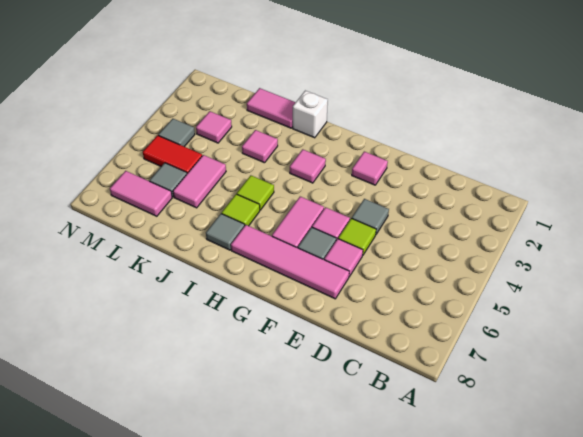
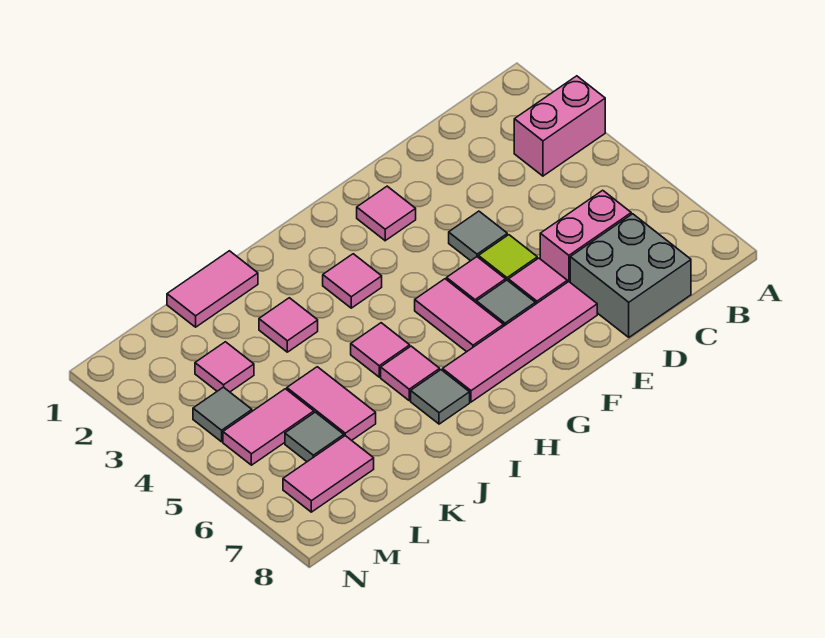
none -> pink 1x2 brick [514,76,605,176]
none -> pink 1x2 brick [540,190,631,282]
none -> grey 2x2 brick [570,214,691,337]
white 1x1 brick [293,91,328,138] -> none
lime 1x1 tile [237,175,274,210] -> pink 1x1 tile [351,323,410,377]
lime 1x1 tile [222,194,260,226] -> pink 1x1 tile [381,346,440,400]
red 1x2 tile [143,135,202,173] -> pink 1x2 tile [223,389,314,465]

